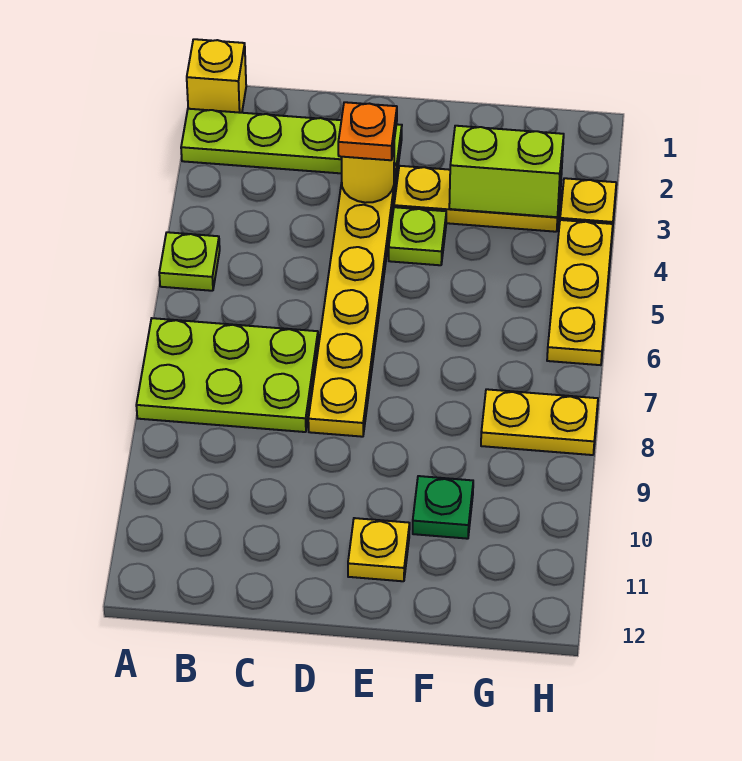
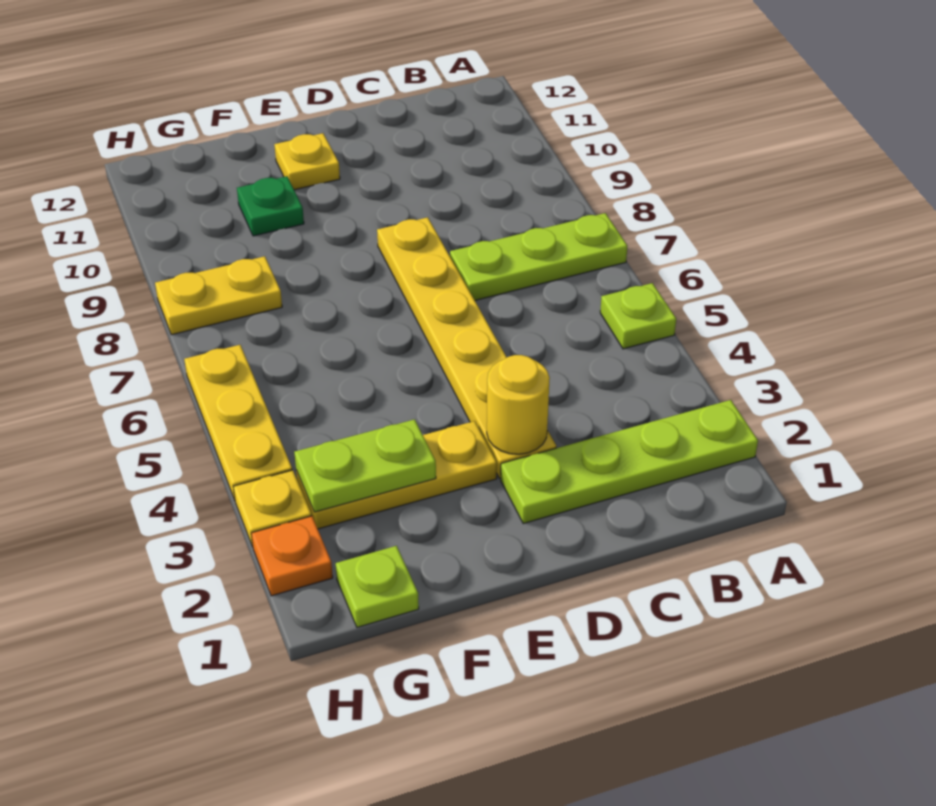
yellow 1x1 brick [187,39,246,113] -> none
lime 2x3 plate [136,318,318,432] -> lime 1x3 plate [450,213,627,301]
orange 1x1 plate [338,102,397,160] -> orange 1x1 plate moved to [251,516,333,596]
lime 1x1 plate [389,207,446,265] -> lime 1x1 plate moved to [336,546,419,627]
lime 1x2 brick [449,126,564,217] -> lime 1x2 plate [294,419,436,512]

